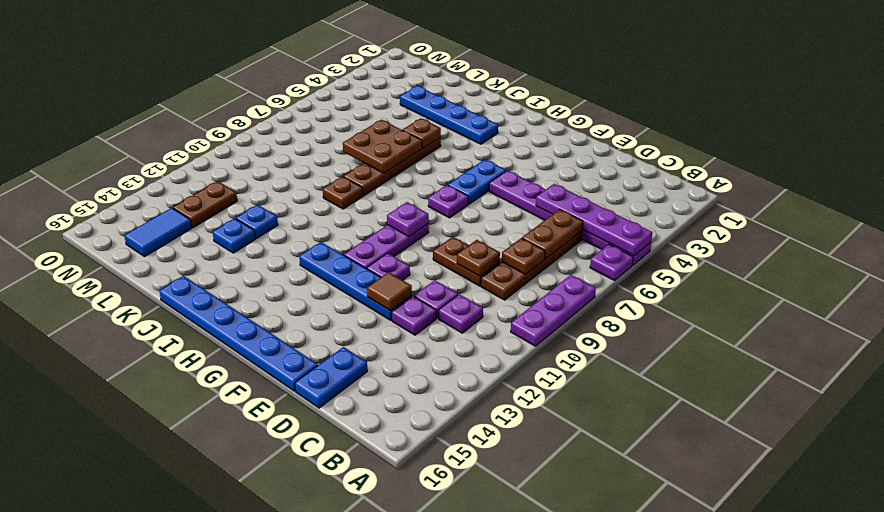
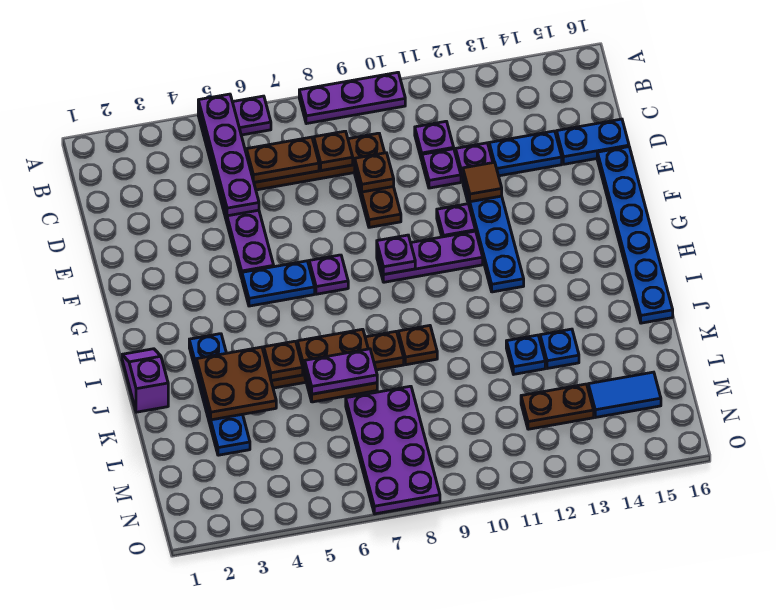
none -> blue 1x2 plate [489,131,562,176]
none -> purple 1x2 slope [122,349,168,412]
none -> brown 2x2 plate [196,347,276,420]
none -> purple 1x2 plate [305,349,377,394]
none -> purple 2x4 plate [346,386,440,514]

